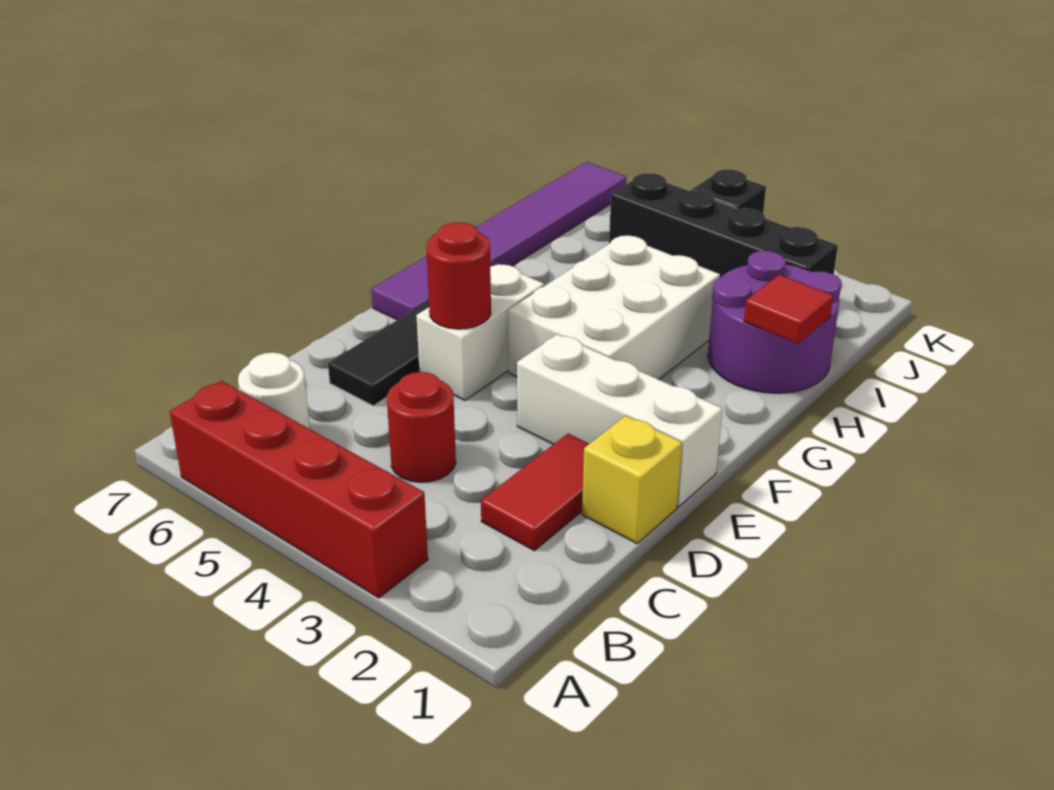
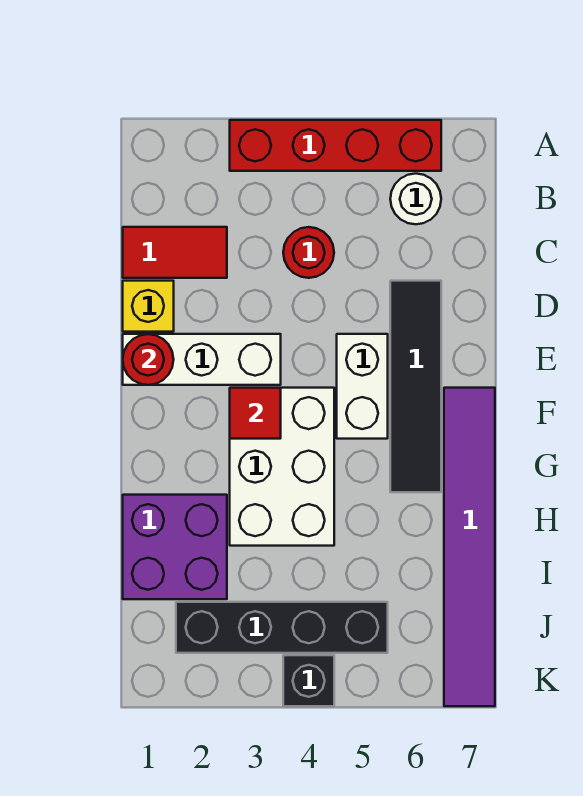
red 1x2 tile [481,434,589,551] -> red 1x2 tile turned to [123,227,227,278]
red 1x1 round brick [426,222,491,329] -> red 1x1 round brick moved to [123,334,174,385]
purple 2x2 round brick [708,251,841,393] -> purple 2x2 brick [123,495,227,599]
red 1x1 tile [744,275,833,344] -> red 1x1 tile moved to [230,388,281,439]

